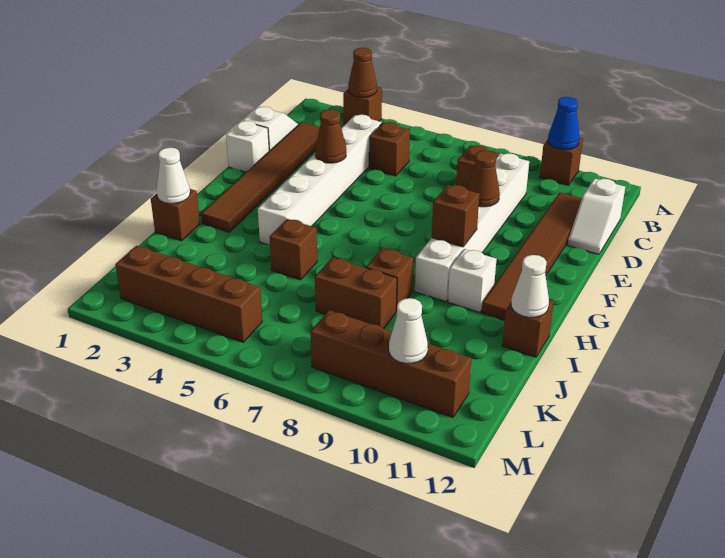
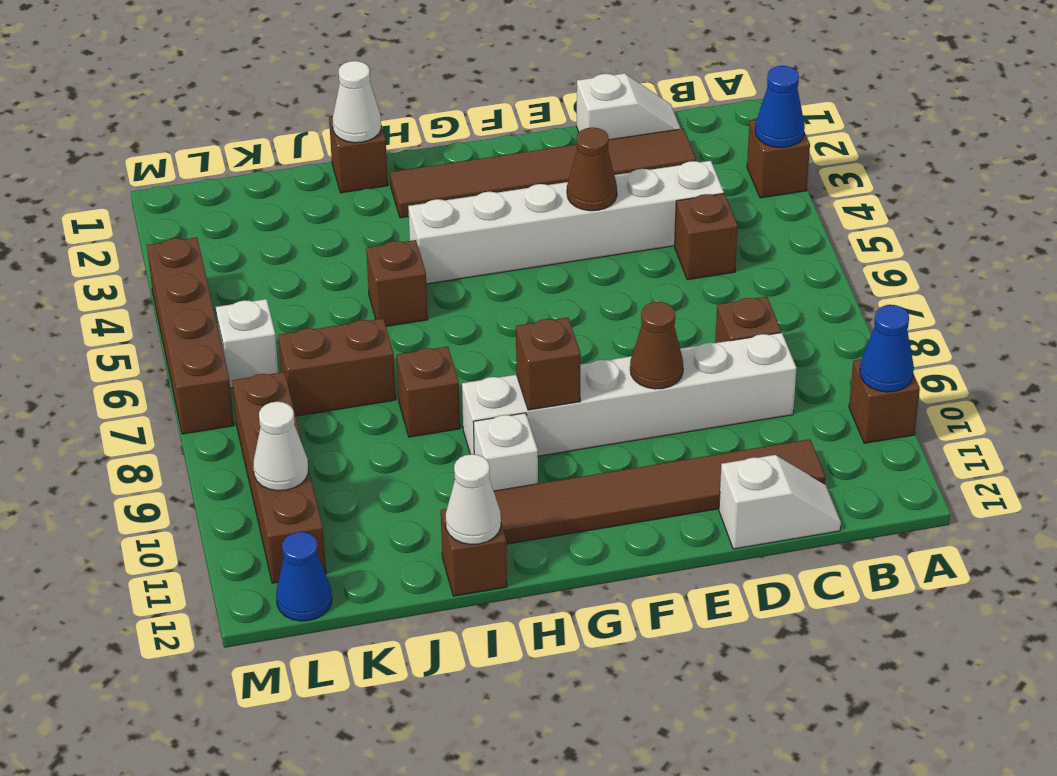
brown 1x1 cone [348,48,377,97] -> blue 1x1 cone [755,66,805,148]
white 1x2 slope [568,178,625,254] -> white 1x2 slope turned to [719,455,841,549]
white 1x1 brick [226,121,269,172] -> white 1x1 brick moved to [216,299,278,388]
brown 1x2 brick [315,257,397,328] -> brown 1x2 brick turned to [278,319,396,416]
brown 1x4 brick [115,246,262,342] -> brown 1x4 brick moved to [147,237,234,434]
none -> blue 1x1 cone [276,532,332,621]

